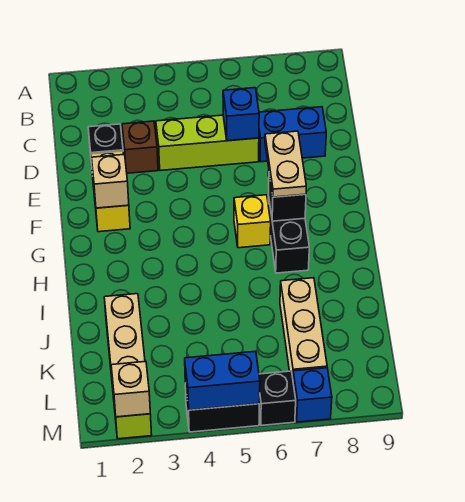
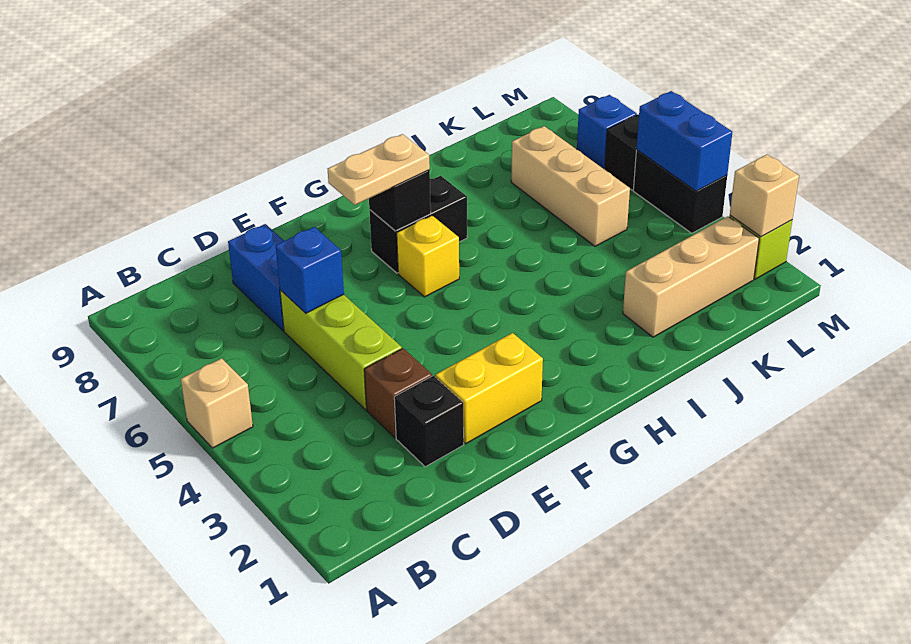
tan 1x1 brick [92,155,129,208] -> tan 1x1 brick moved to [181,358,253,448]
tan 1x3 brick [280,278,327,377] -> tan 1x3 brick turned to [511,126,630,246]

